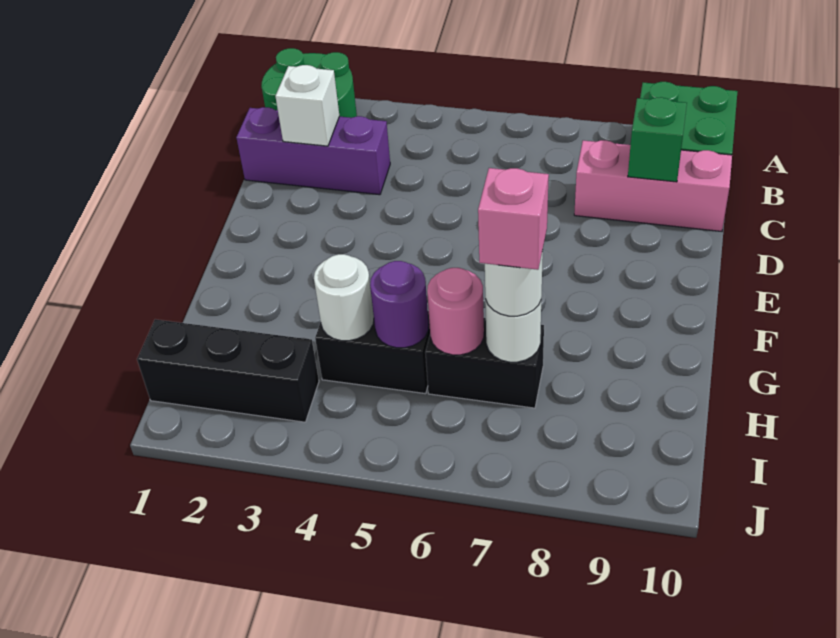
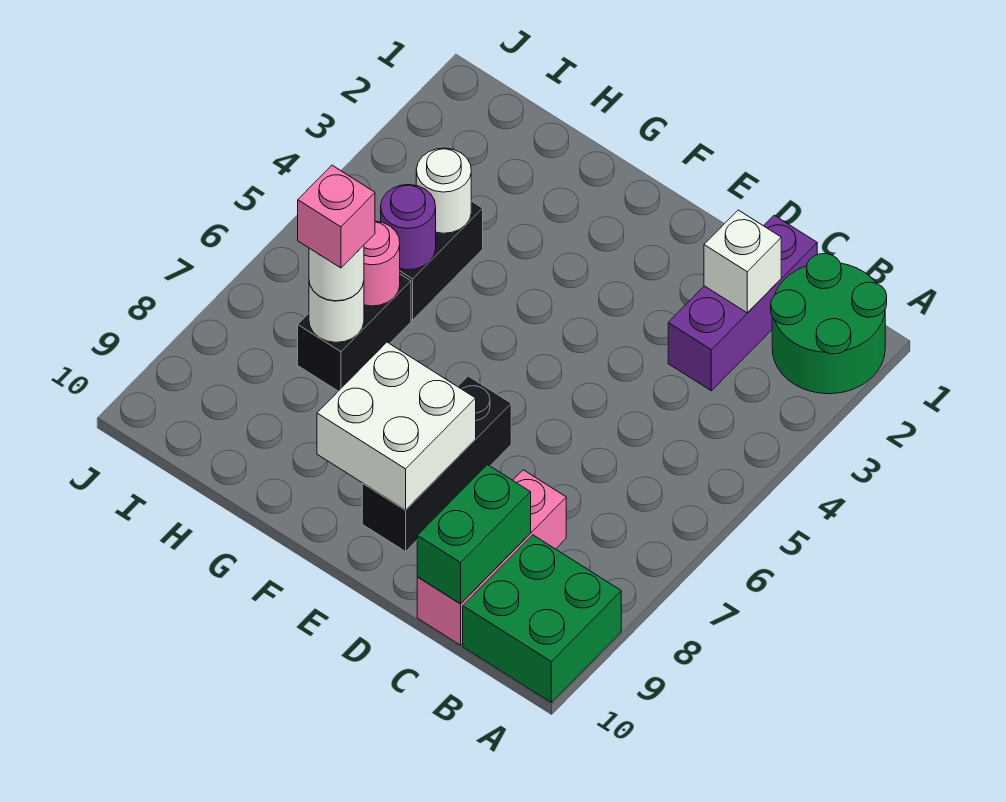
green 1x1 brick [628,97,687,182] -> green 1x2 brick [417,465,531,604]
none -> white 2x2 brick [317,342,476,510]
black 1x3 brick [137,319,319,422] -> black 1x3 brick moved to [362,376,511,551]

